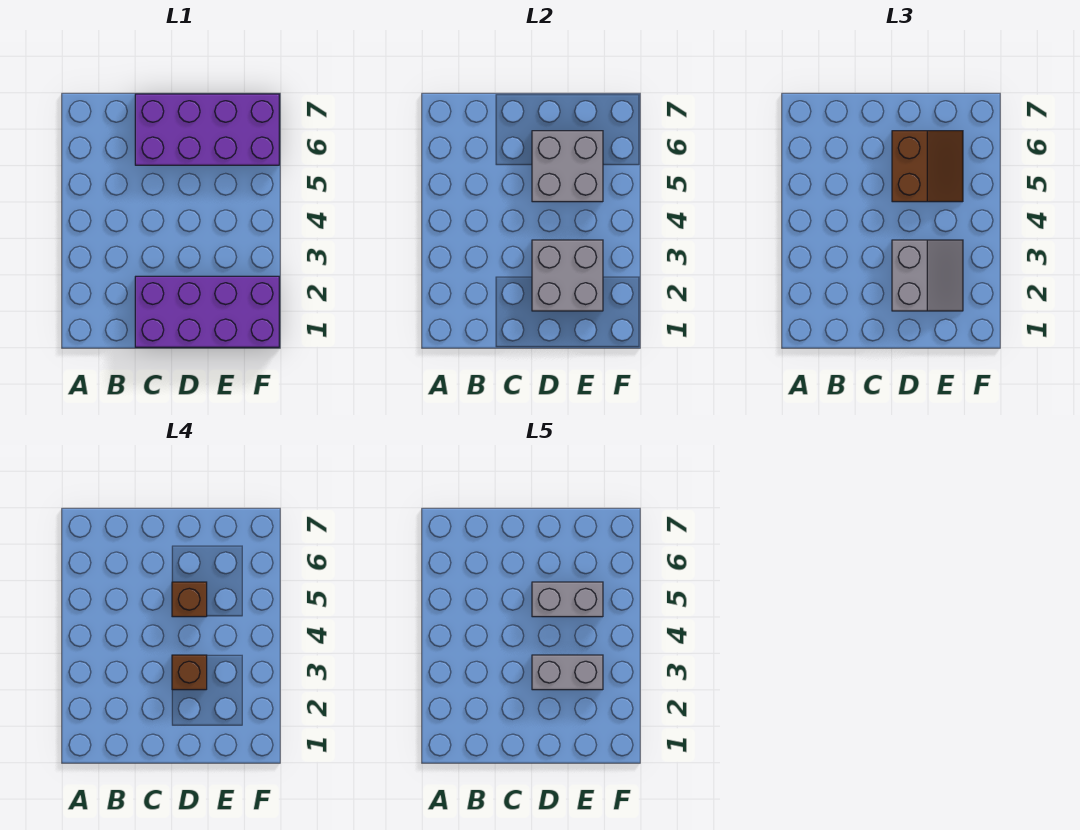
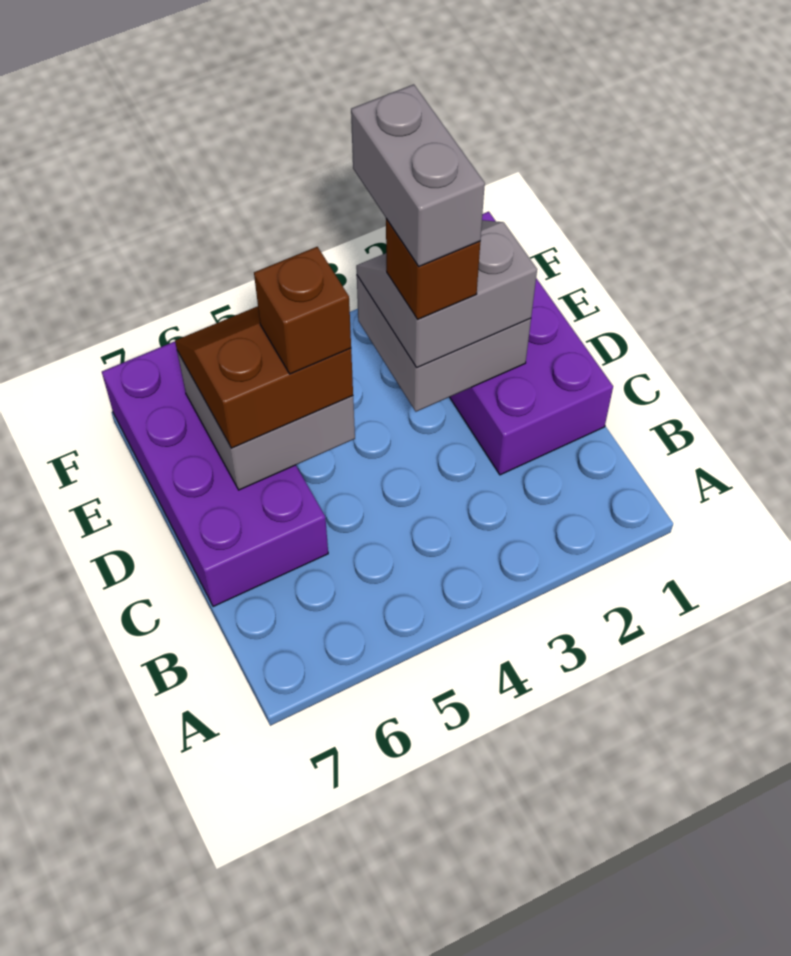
grey 1x2 brick [532,582,603,617] -> none

